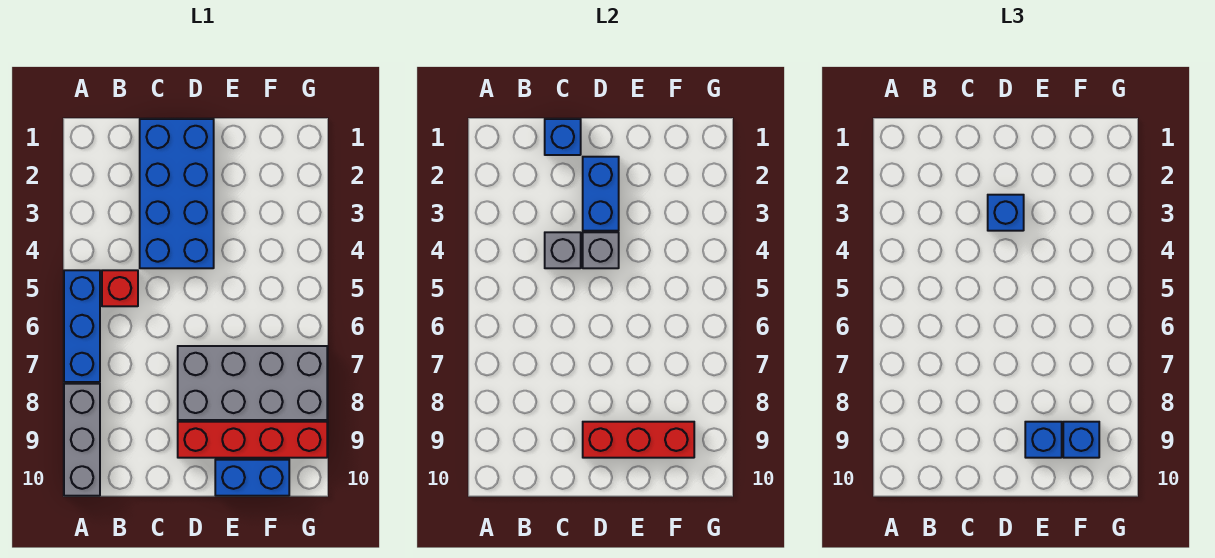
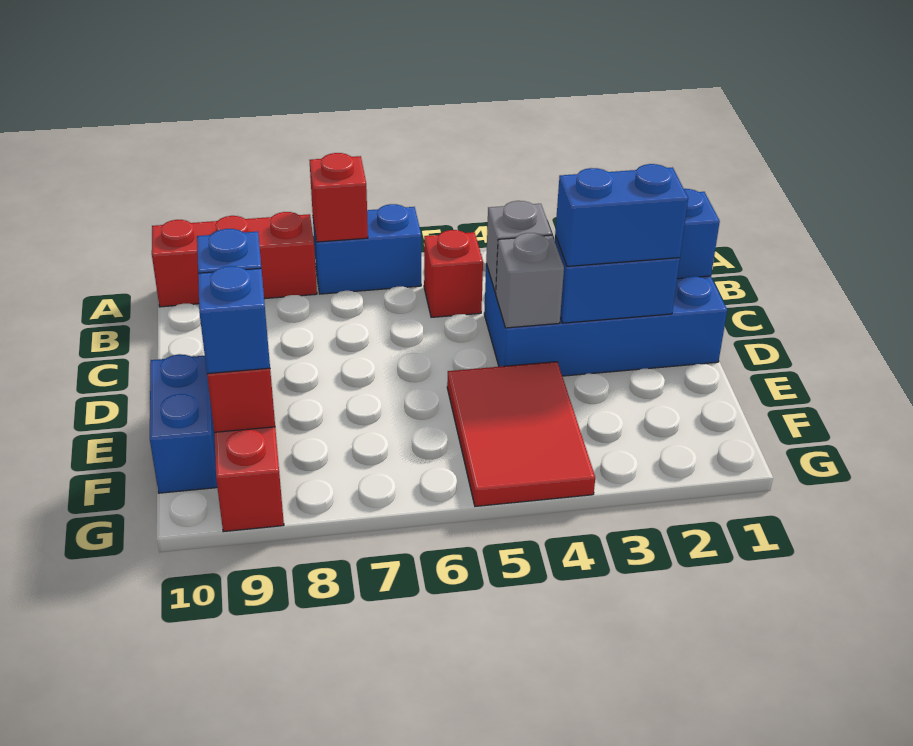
blue 1x3 brick [64,270,100,382] -> blue 1x2 brick [313,204,421,294]
none -> red 1x1 brick [310,153,368,242]
grey 1x3 brick [64,384,100,496] -> red 1x3 brick [152,212,317,307]
blue 1x1 brick [988,195,1024,231] -> blue 1x2 brick [555,164,688,266]
grey 2x4 brick [178,346,327,420] -> none
none -> red 2x3 tile [447,362,595,506]

